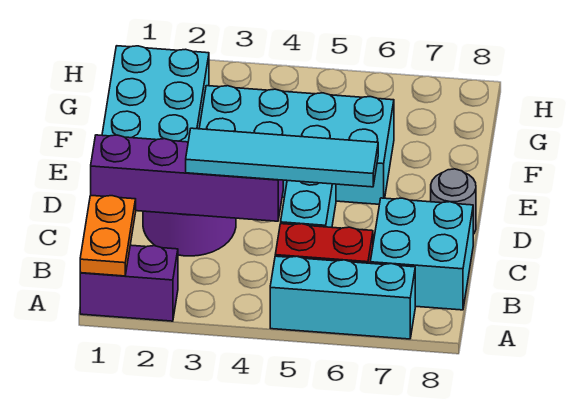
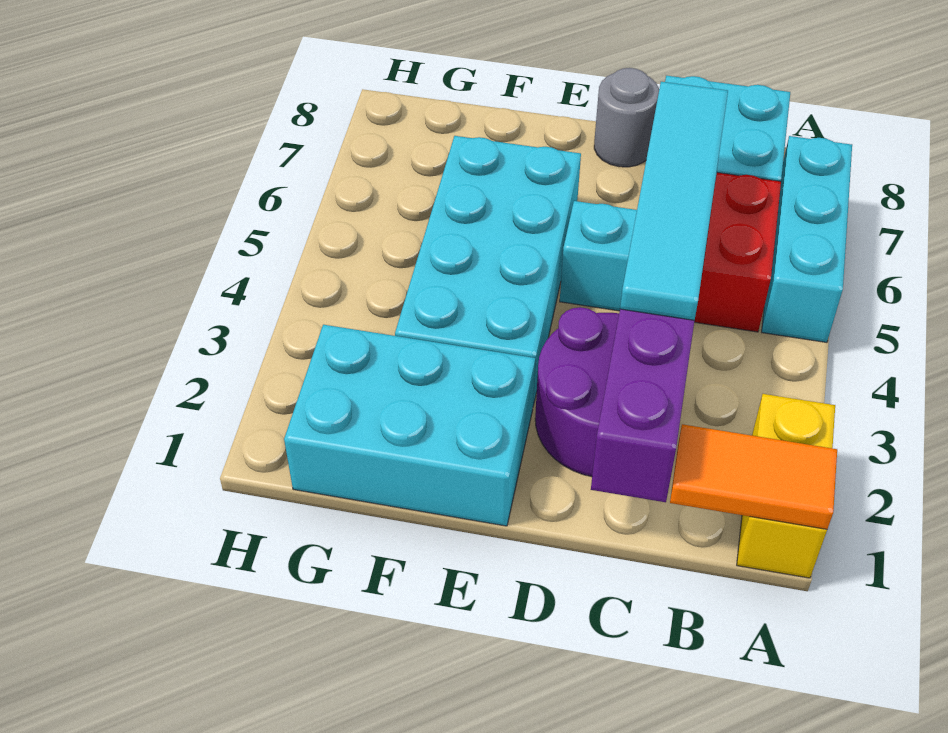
purple 1x2 brick [80,245,178,321] -> yellow 1x2 brick [737,394,835,578]
orange 1x2 plate [80,195,136,276] -> orange 1x2 tile [670,424,837,529]

